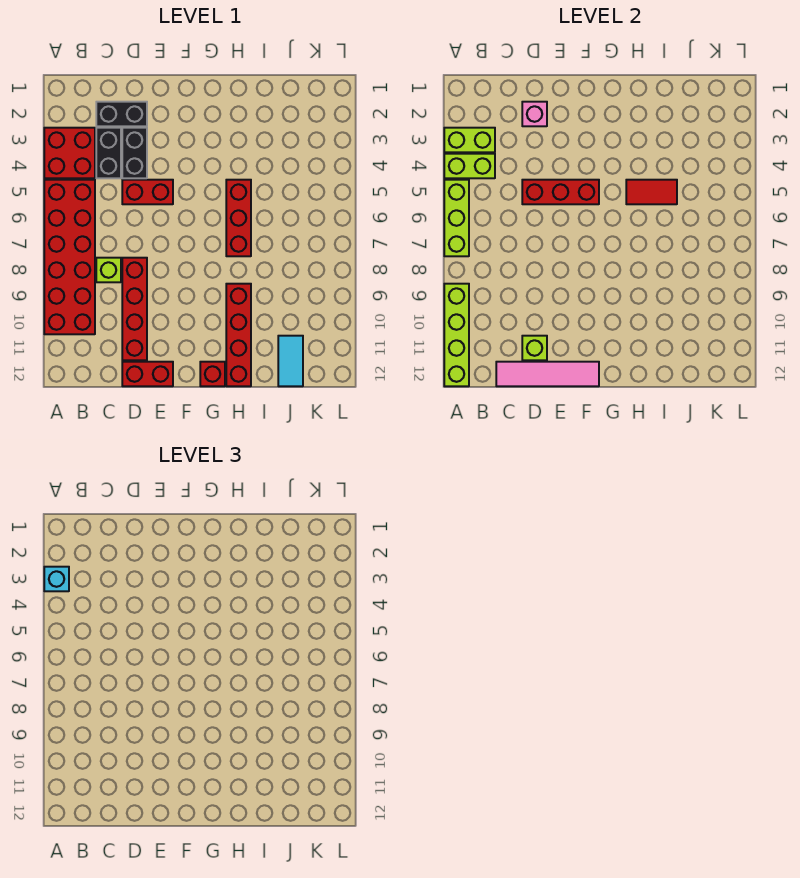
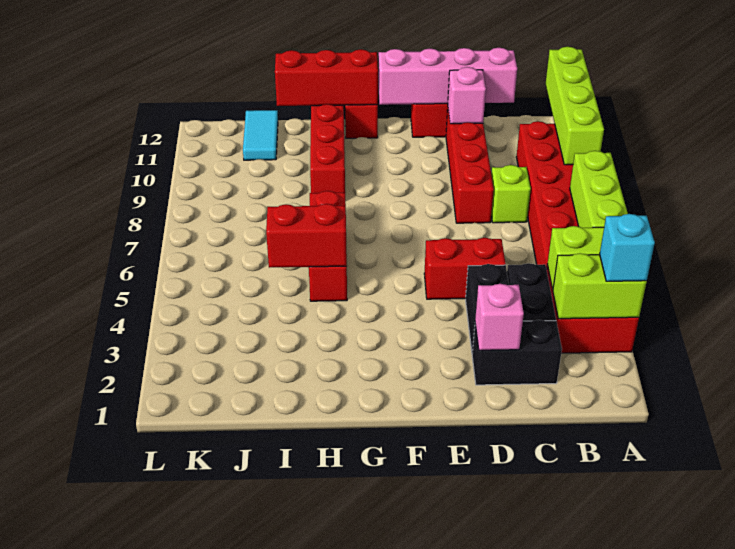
pink 1x4 tile [496,362,599,386] -> pink 1x4 brick [378,48,517,105]
red 1x3 brick [522,180,599,204] -> red 1x3 brick moved to [275,49,378,106]
lime 1x1 brick [522,336,547,360] -> pink 1x1 brick [448,67,486,124]
red 1x2 tile [626,180,677,204] -> red 1x2 brick [266,204,347,268]

